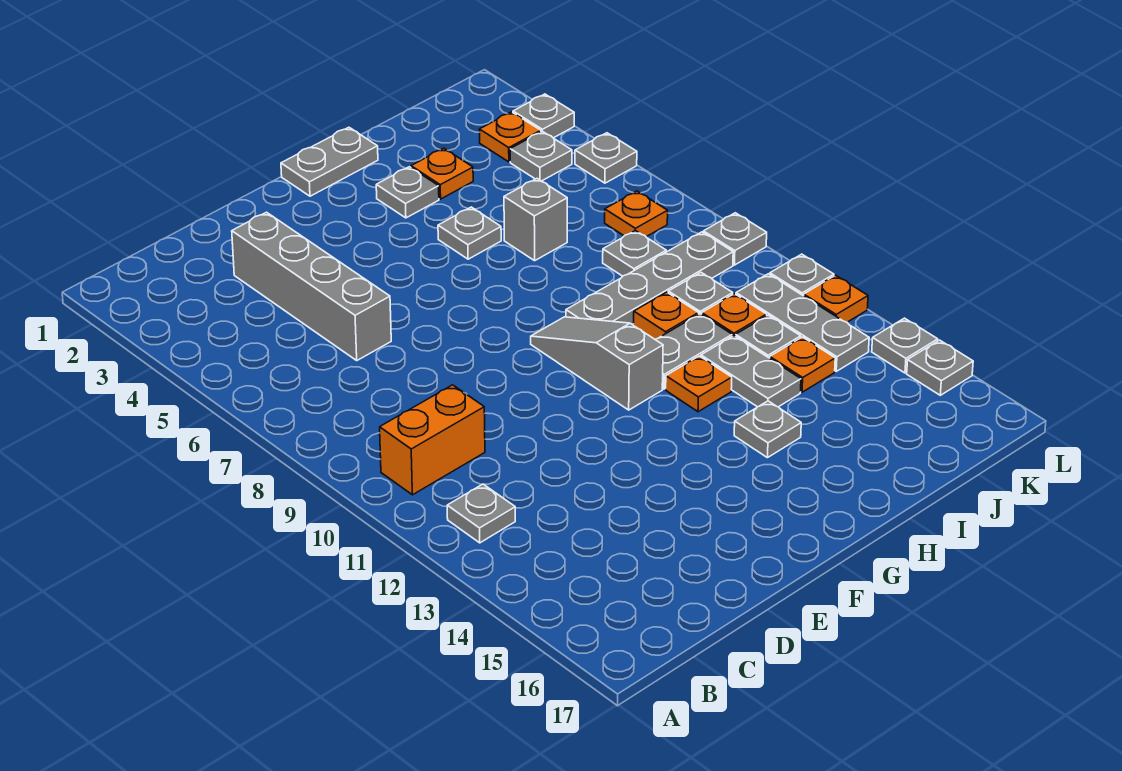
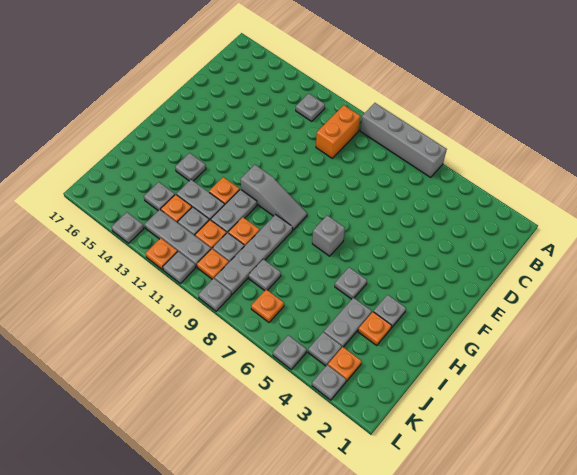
grey 1x4 brick [232,212,391,360] -> grey 1x4 brick moved to [360,103,447,177]
grey 1x2 plate [281,127,378,196] -> grey 1x2 plate moved to [324,298,372,347]
grey 1x1 brick [504,179,567,261] -> grey 1x1 brick moved to [312,215,345,256]
none -> orange 1x1 plate [197,249,229,279]
grey 1x1 plate [907,340,973,395] -> grey 1x1 plate moved to [144,182,175,211]

